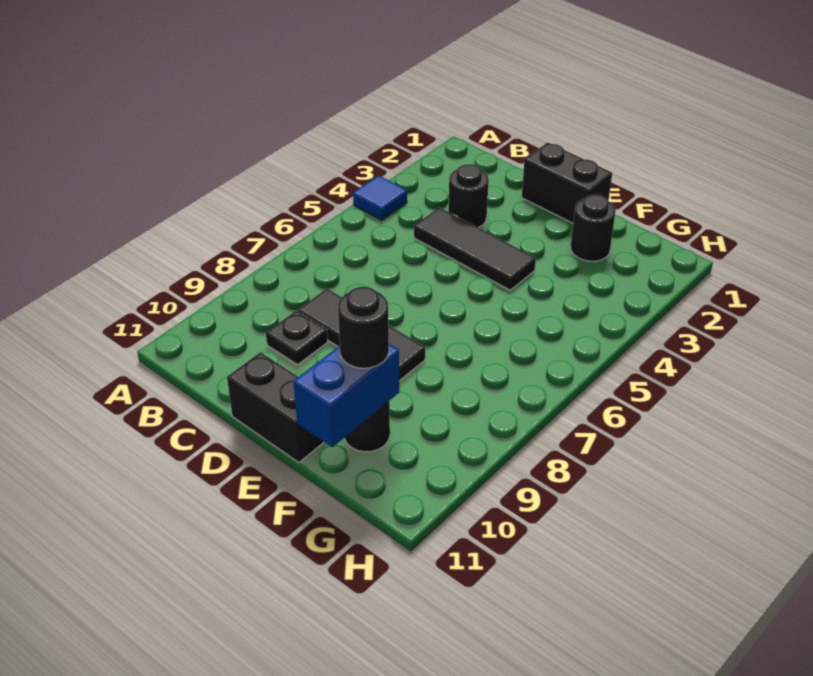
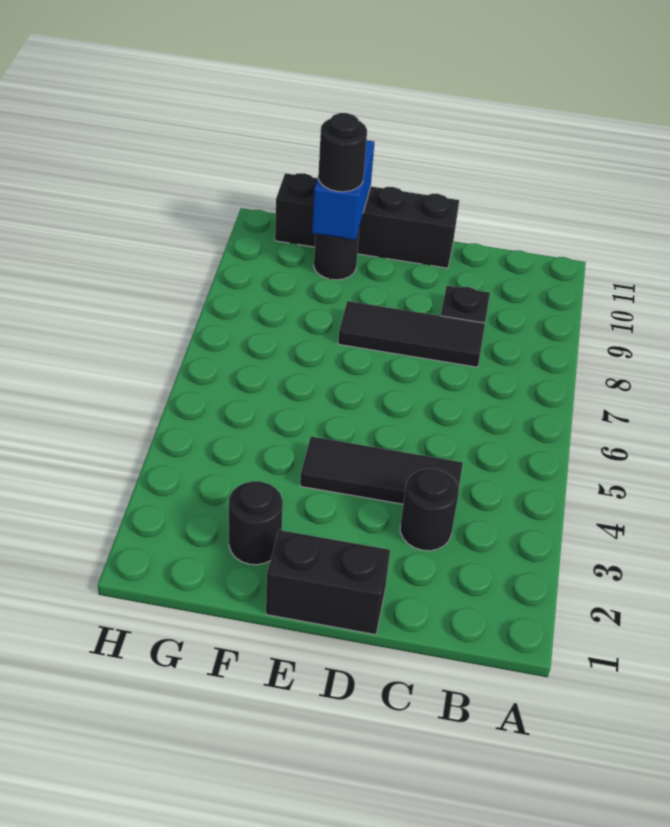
blue 1x1 tile [353,175,407,220] -> none
black 1x2 brick [227,352,324,463] -> black 1x4 brick [275,173,459,268]

